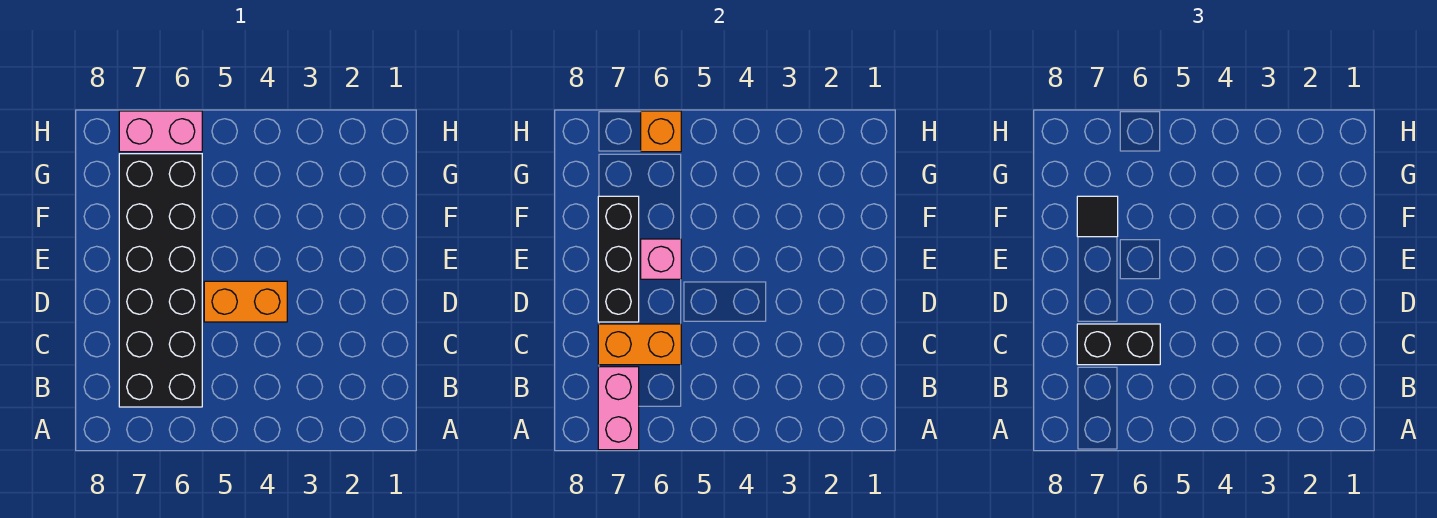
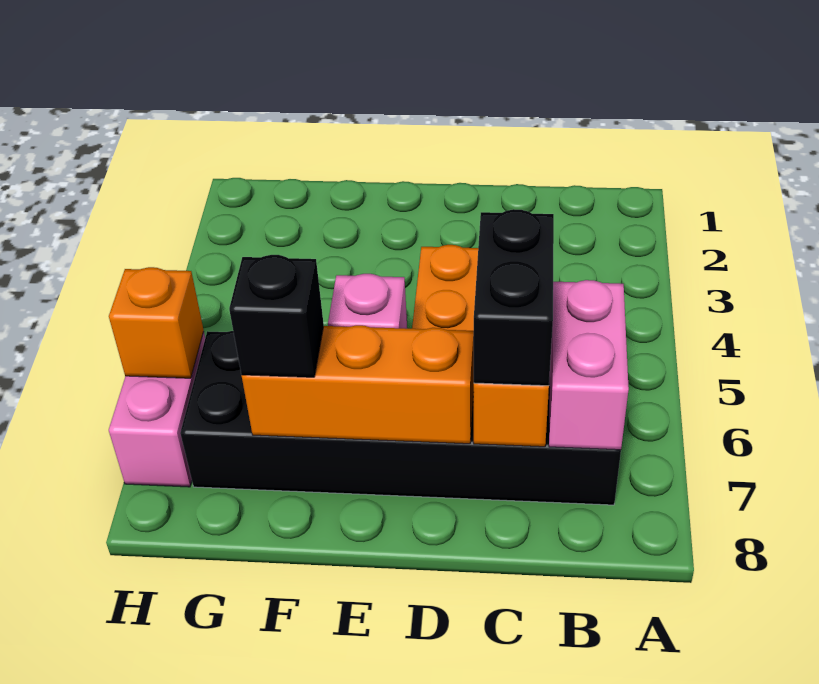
pink 1x2 brick [598,367,639,450] -> pink 1x2 brick turned to [549,280,629,450]
black 1x3 brick [598,196,639,322] -> orange 1x3 brick [242,325,474,444]
black 1x1 tile [1077,196,1118,237] -> black 1x1 brick [229,255,324,377]

